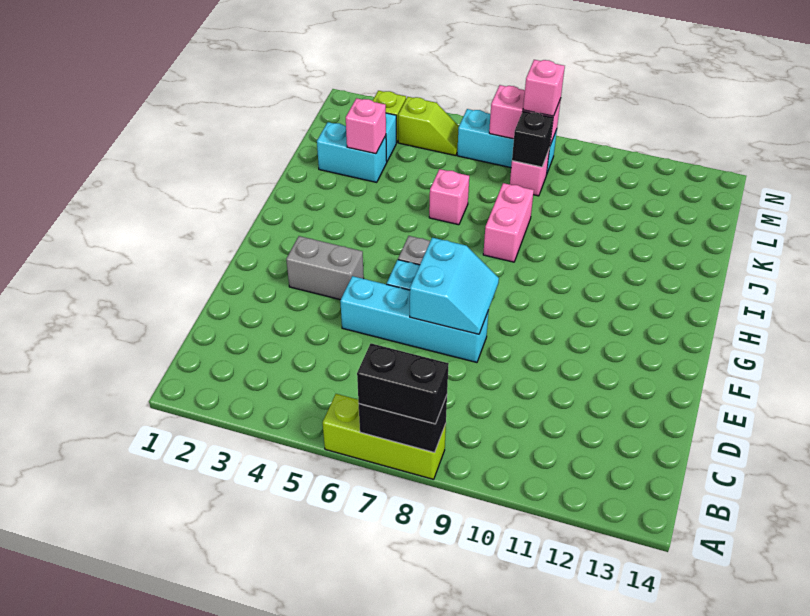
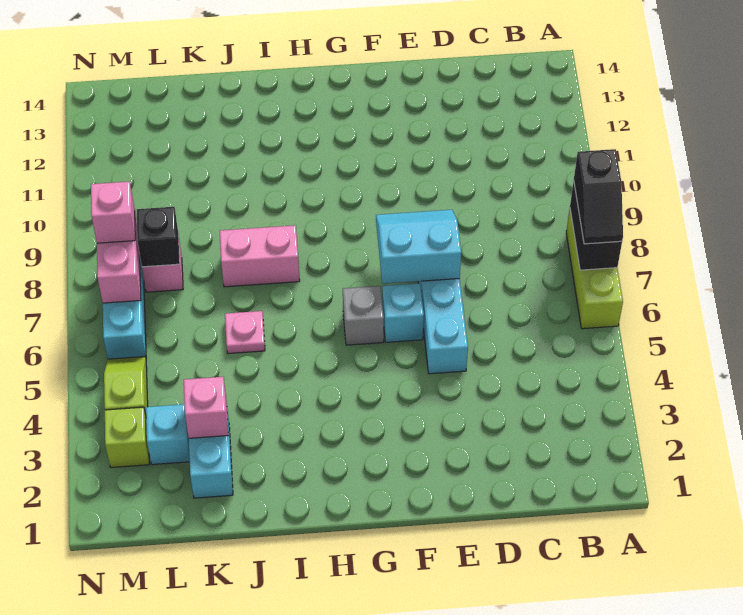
black 1x2 brick [357,343,449,424] -> black 1x2 slope [574,149,623,244]
grey 1x2 brick [286,236,364,300] -> none
pink 1x1 brick [429,169,469,225] -> pink 1x1 plate [225,311,265,354]

